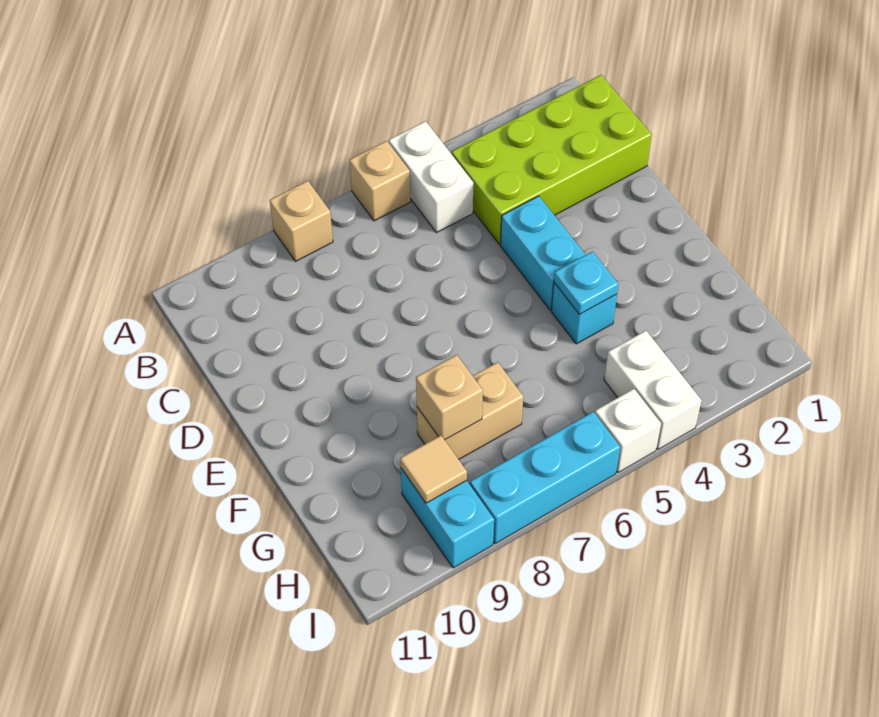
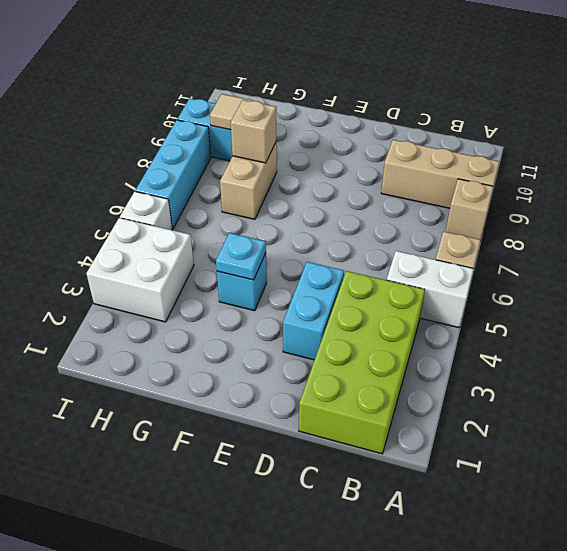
none -> tan 1x3 brick [381,140,499,208]
cyan 1x2 brick [501,196,586,310] -> cyan 1x2 brick turned to [283,262,344,360]
white 1x2 brick [604,331,702,449] -> white 2x2 brick [86,218,194,322]

